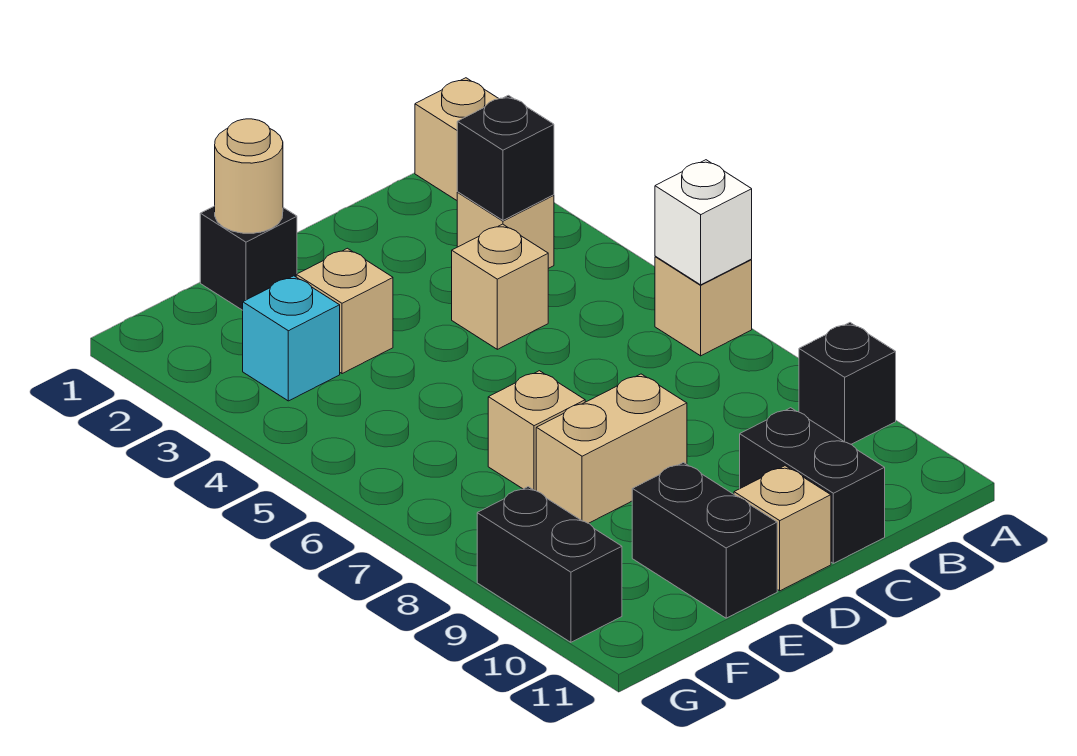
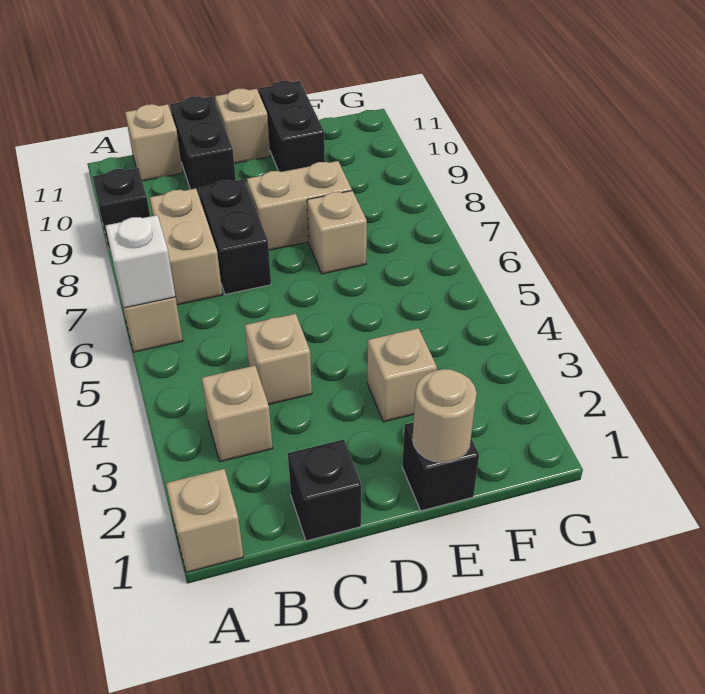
black 1x1 brick [457,95,554,220] -> black 1x1 brick moved to [288,439,361,541]
none -> tan 1x2 brick [150,188,222,305]
none -> tan 1x1 brick [125,104,183,181]
cyan 1x1 brick [243,276,340,401] -> none
black 1x2 brick [477,487,622,642] -> black 1x2 brick moved to [199,179,271,294]

